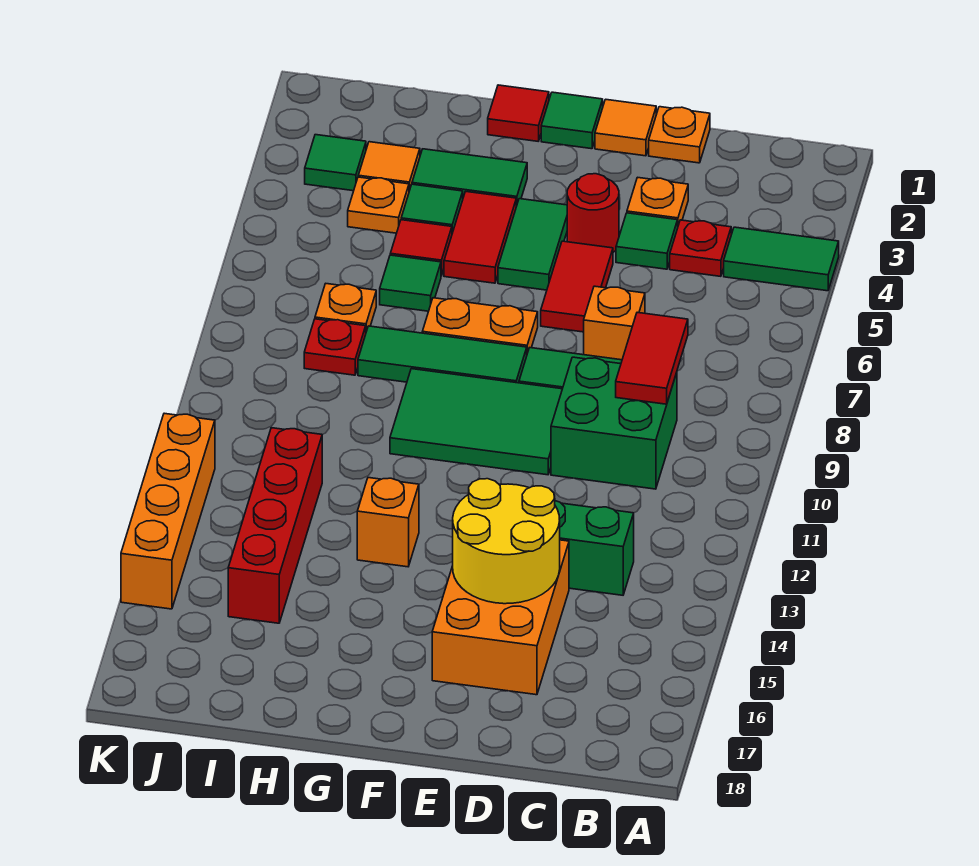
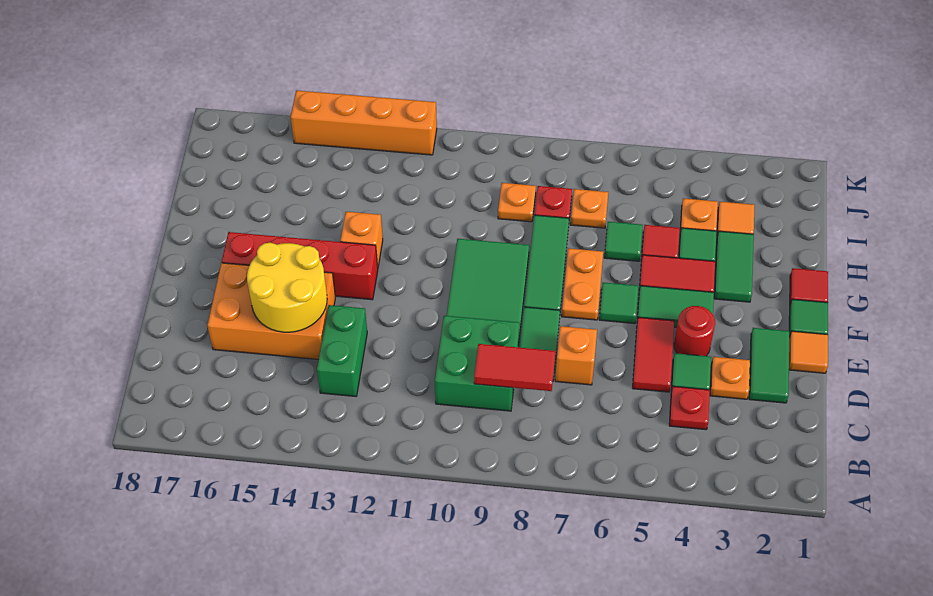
green 1x2 tile [724,227,839,291] -> green 1x2 tile moved to [749,328,789,403]
orange 1x1 plate [649,107,710,163] -> orange 1x1 plate moved to [498,183,536,222]
red 1x2 tile [541,241,613,332] -> red 1x2 tile turned to [633,317,674,392]
red 1x4 brick [228,428,322,623] -> red 1x4 brick moved to [222,232,378,300]
green 1x1 tile [305,135,366,191] -> green 1x1 tile moved to [599,282,638,323]

